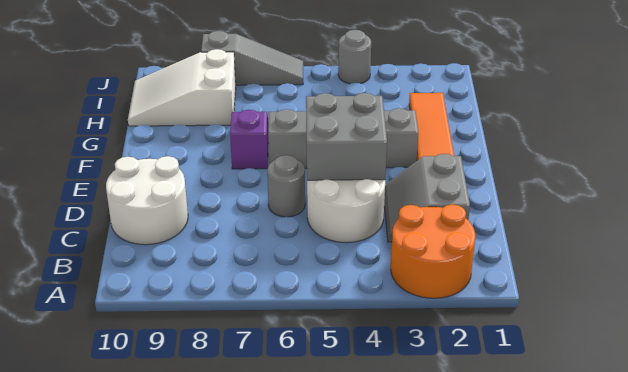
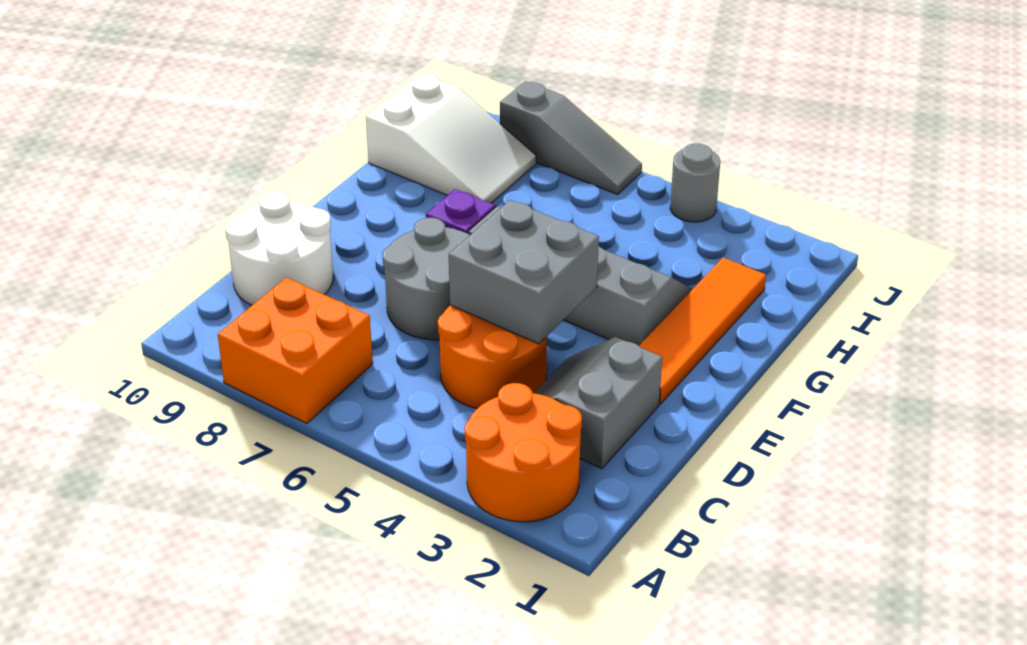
none -> orange 2x2 brick [218,278,373,424]
white 2x2 round brick [307,179,385,243] -> orange 2x2 round brick [438,305,547,409]
grey 1x1 round brick [267,155,305,217] -> grey 2x2 round brick [382,218,470,340]
white 2x3 slope [128,49,236,126] -> white 2x3 slope turned to [366,74,536,203]

